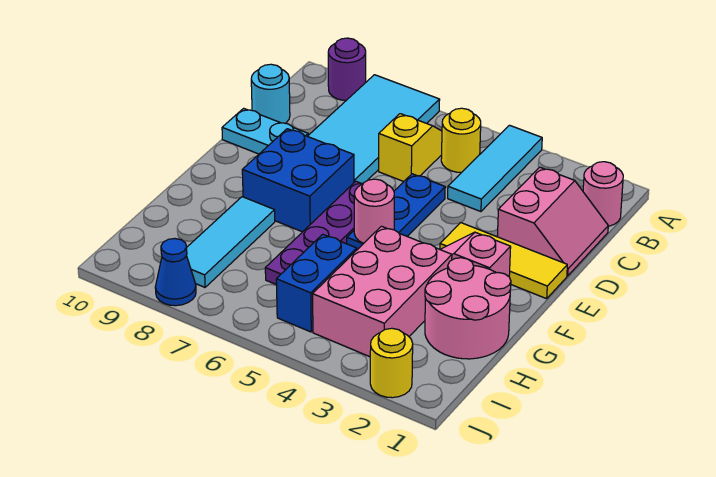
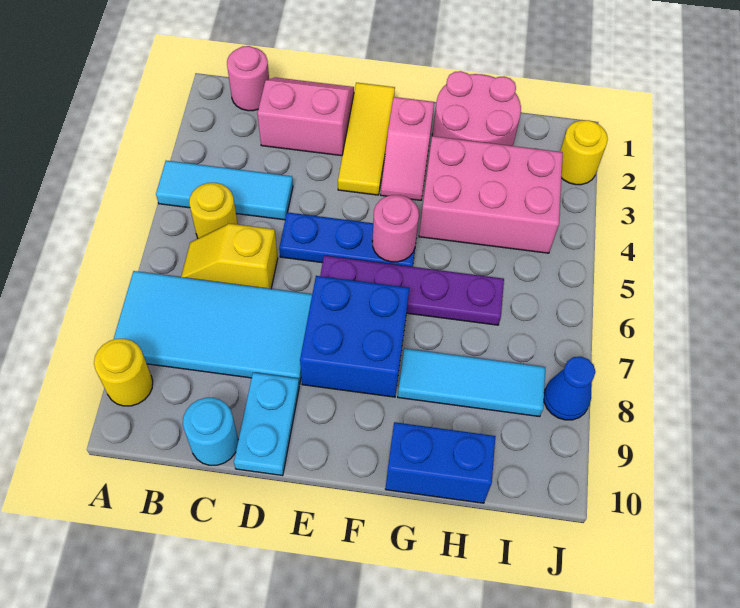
purple 1x1 round brick [328,38,366,100] -> yellow 1x1 round brick [94,339,153,406]
blue 1x2 brick [276,234,357,332] -> blue 1x2 brick moved to [386,422,495,503]

